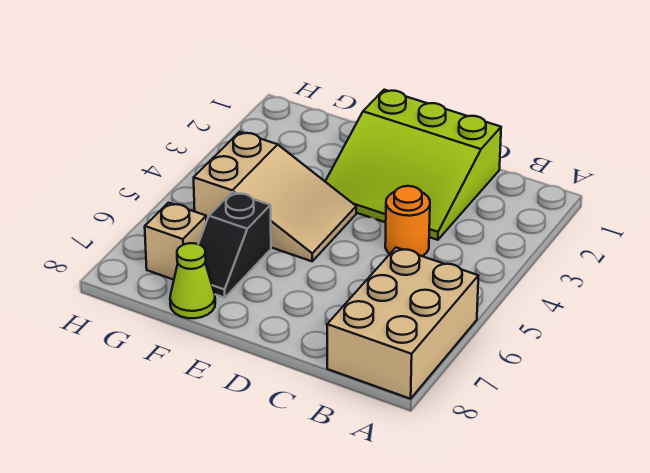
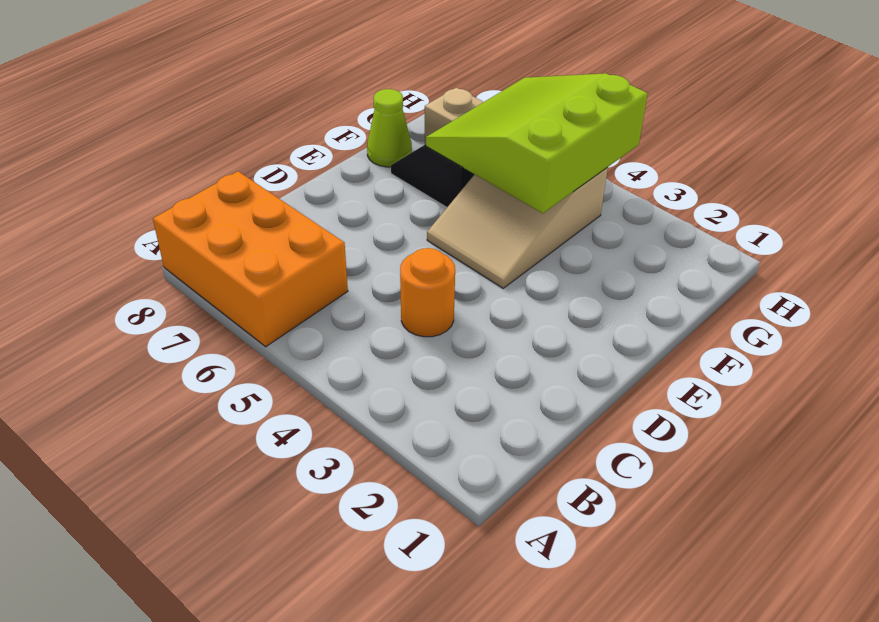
tan 2x3 brick [327,248,478,399] -> orange 2x3 brick [153,171,348,347]
lime 3x3 slope [325,90,501,240] -> lime 3x3 slope moved to [426,73,648,213]

